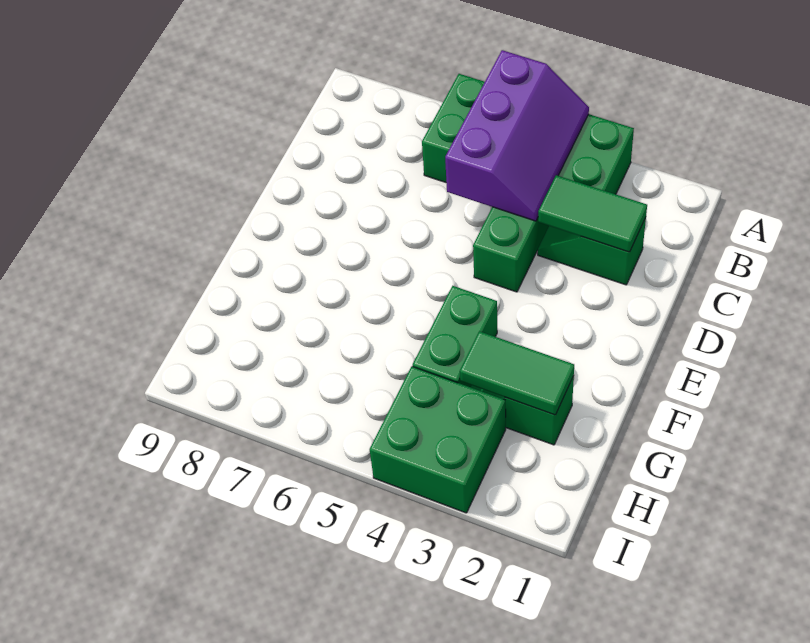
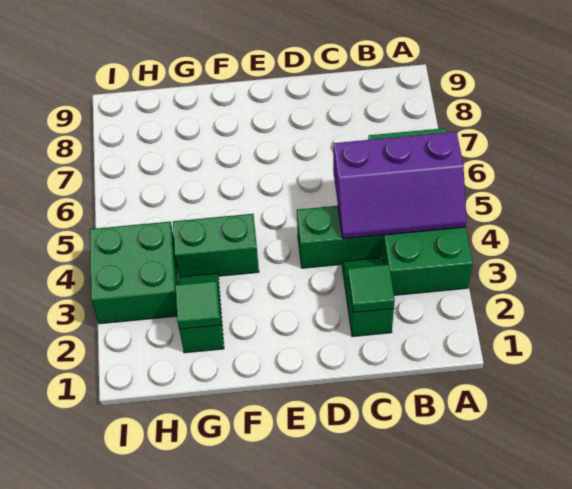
green 1x2 tile [538,175,647,252] -> green 1x1 tile [348,265,395,312]
green 1x2 tile [460,331,574,415] -> green 1x1 tile [175,281,220,329]

